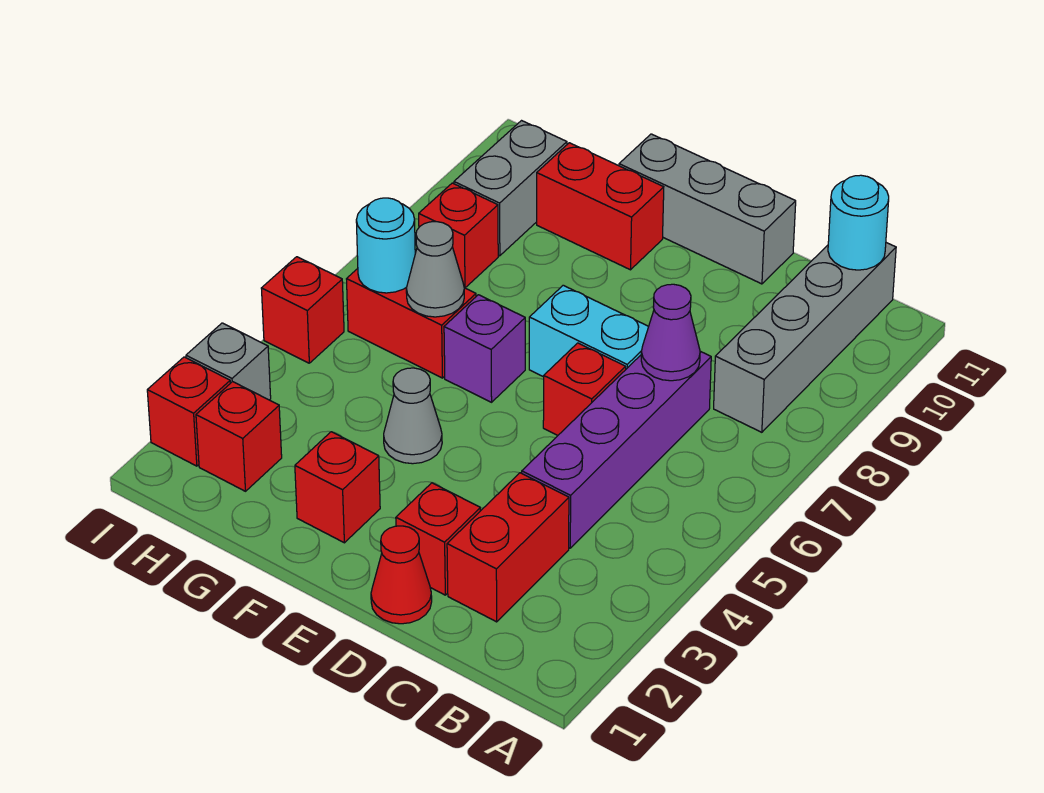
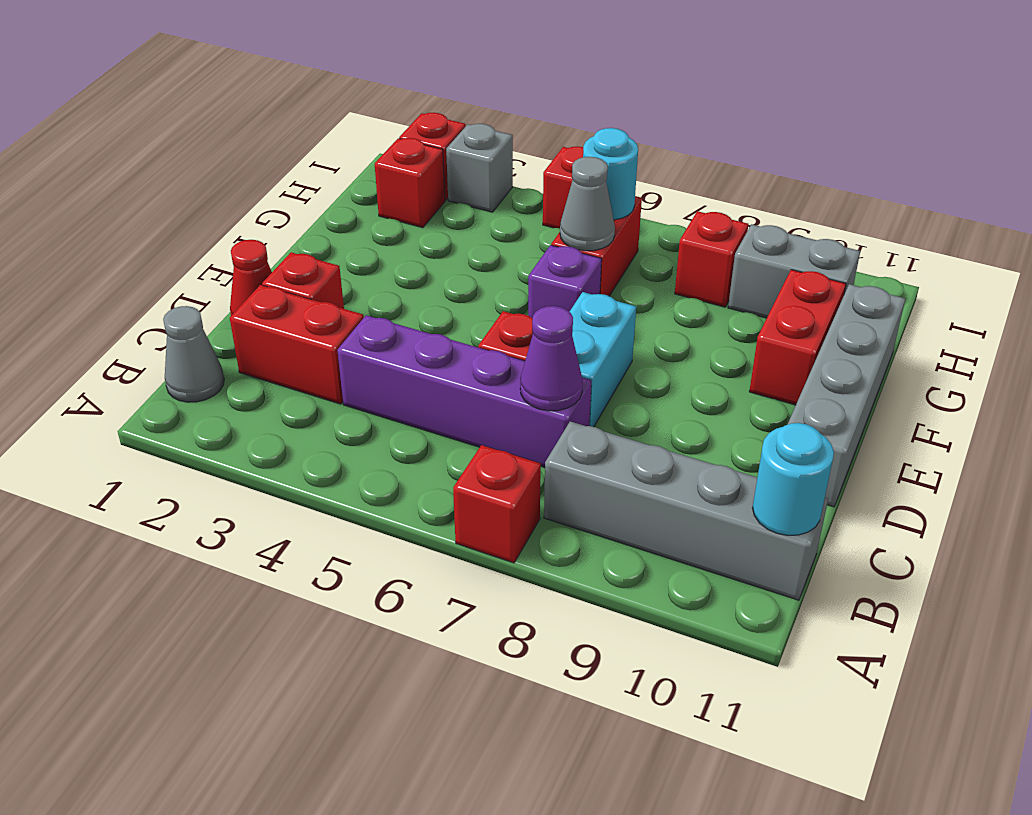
grey 1x3 brick [619,134,796,284] -> grey 1x4 brick [788,284,905,507]
red 1x1 brick [295,432,380,543] -> red 1x1 brick moved to [453,445,541,563]
grey 1x1 cone [384,368,442,464] -> grey 1x1 cone moved to [163,306,224,402]

